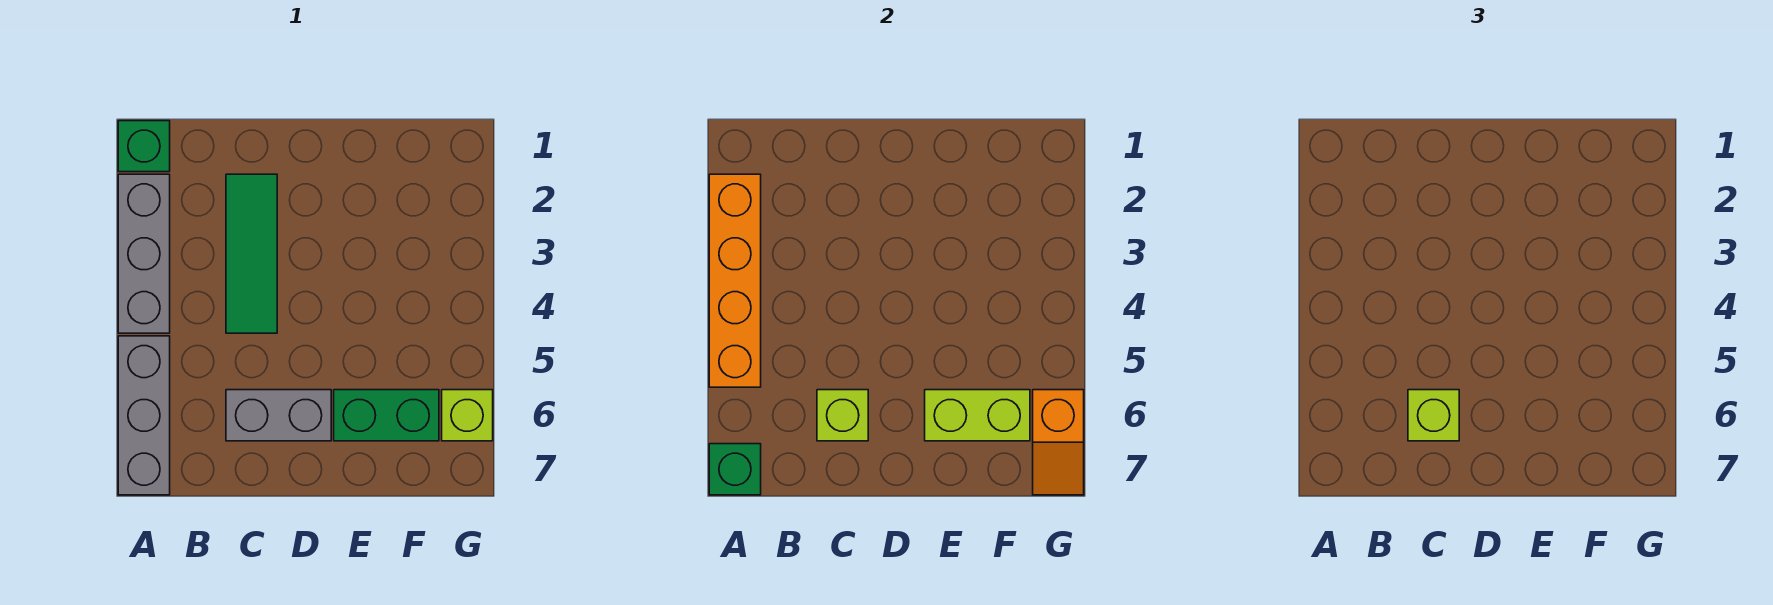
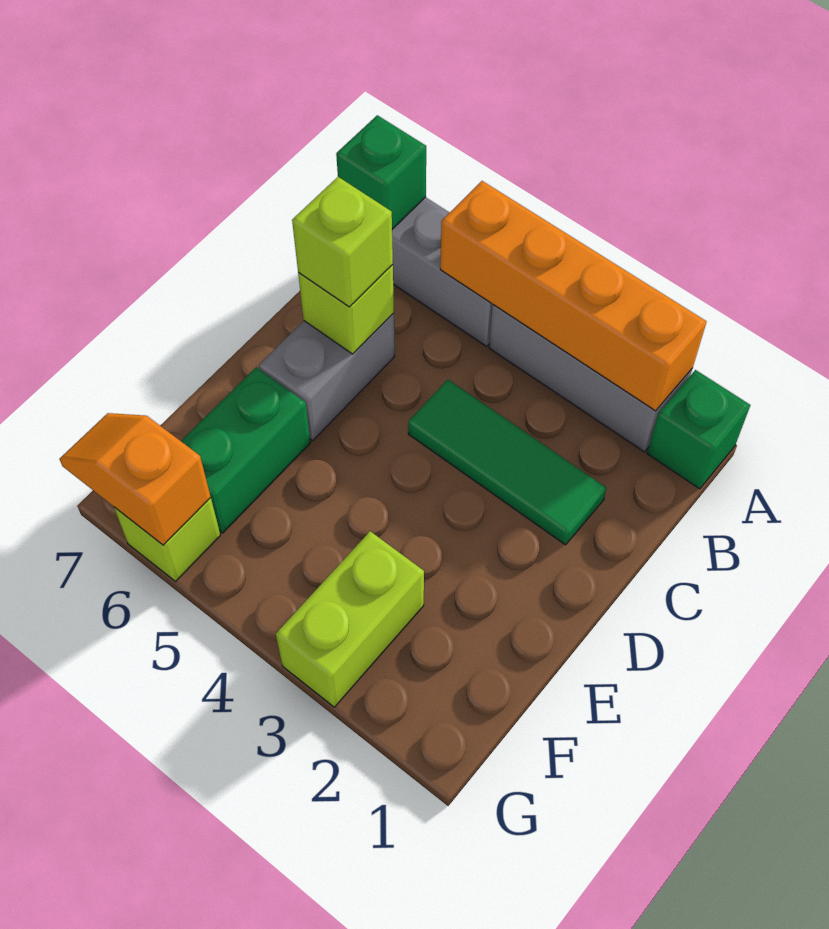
lime 1x2 brick [925,390,1030,441] -> lime 1x2 brick moved to [276,531,424,707]

